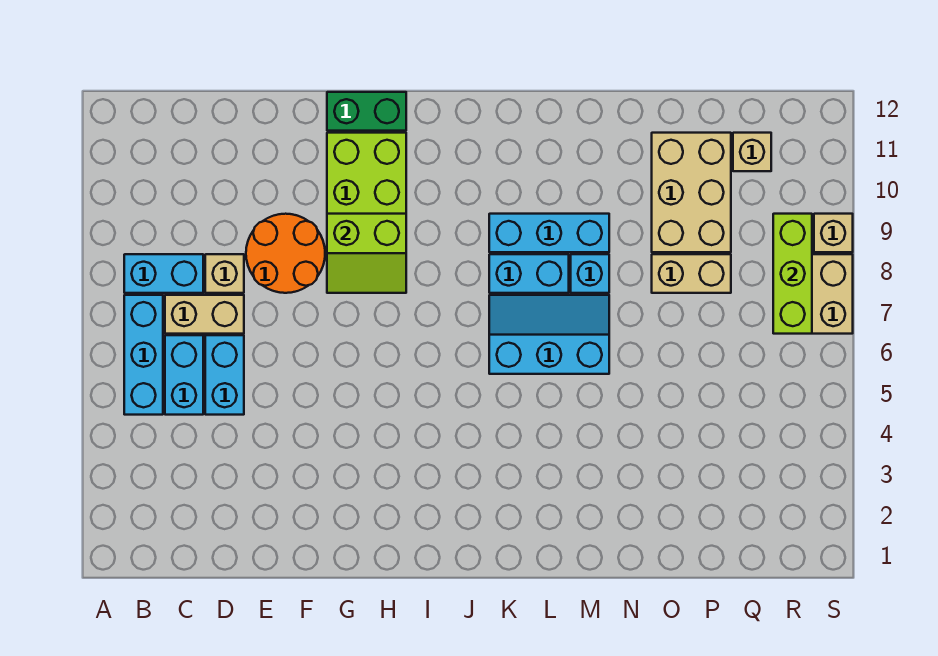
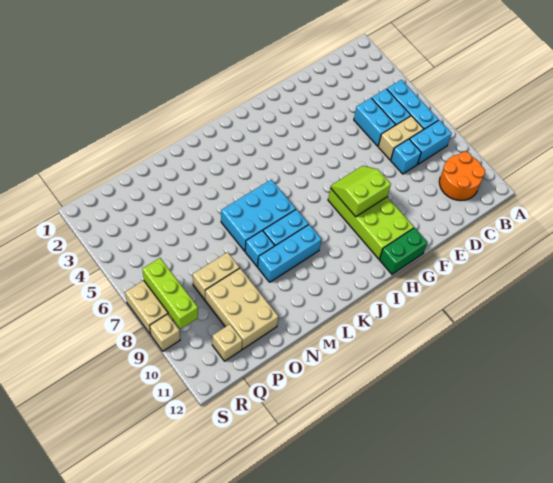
tan 1x1 brick [205,254,244,293] -> cyan 1x1 brick [391,139,421,174]
orange 2x2 round brick [246,214,325,293] -> orange 2x2 round brick moved to [439,152,485,201]
cyan 2x3 slope [489,295,609,374] -> cyan 2x3 brick [221,179,296,251]

